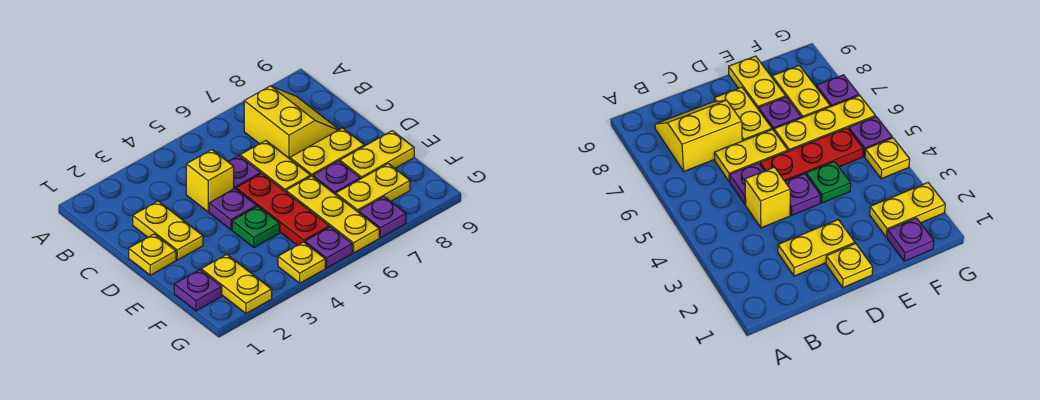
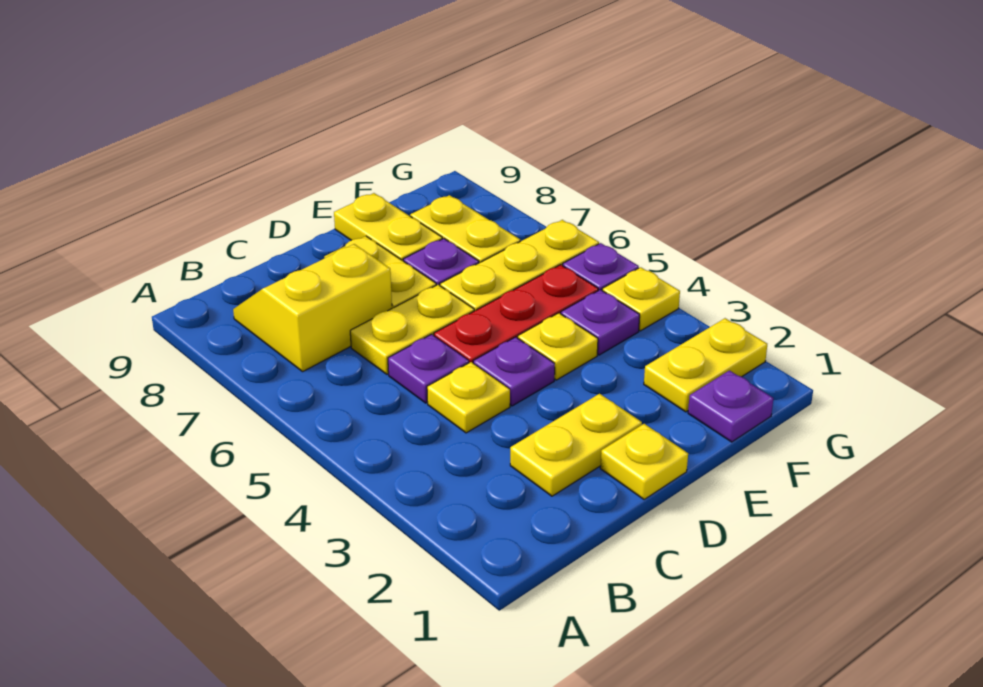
yellow 1x1 brick [186,150,234,212] -> yellow 1x1 plate [427,362,510,433]
green 1x1 plate [232,206,280,248] -> yellow 1x1 plate [518,313,598,380]
purple 1x1 plate [359,197,406,238] -> purple 1x1 plate moved to [561,290,640,355]

